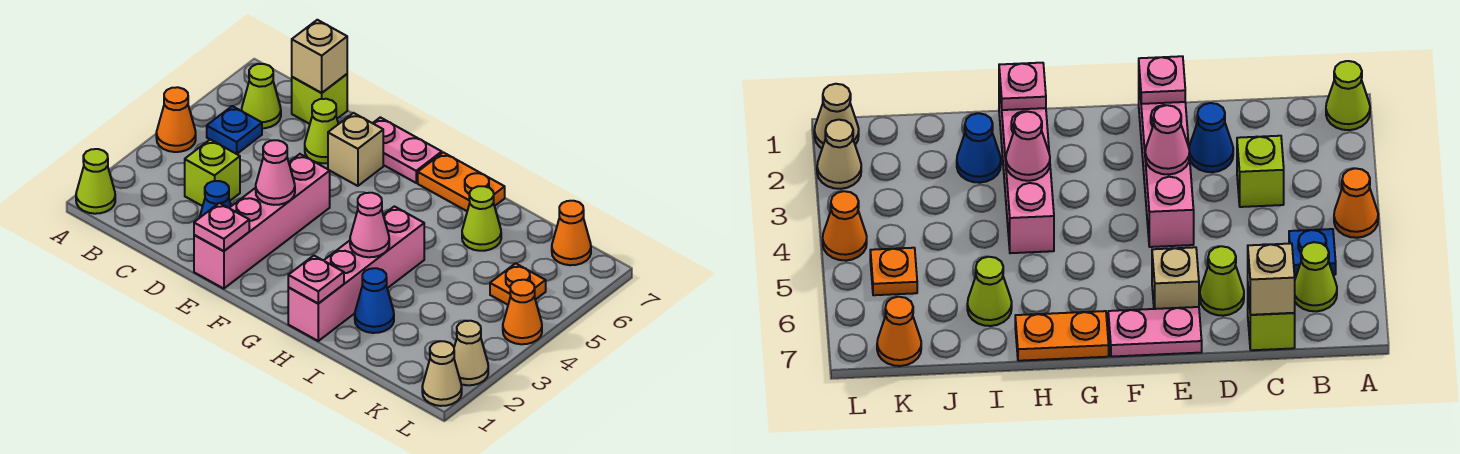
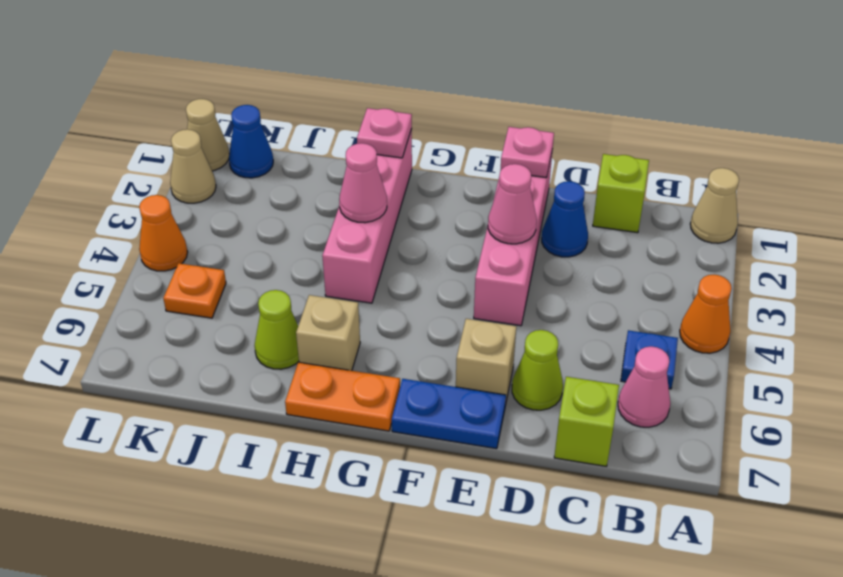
lime 1x1 cone [76,149,115,214] -> tan 1x1 cone [690,168,739,243]
lime 1x1 cone [242,64,281,128] -> pink 1x1 cone [618,346,670,427]
lime 1x1 brick [185,140,240,206] -> lime 1x1 brick moved to [593,154,649,233]
tan 1x1 brick [292,20,347,93] -> tan 1x1 brick moved to [296,295,360,371]
pink 1x2 plate [373,117,442,183] -> blue 1x2 plate [392,379,506,449]
blue 1x1 cone [355,268,394,333] -> blue 1x1 cone moved to [229,105,273,178]
orange 1x1 cone [552,201,591,265] -> none

